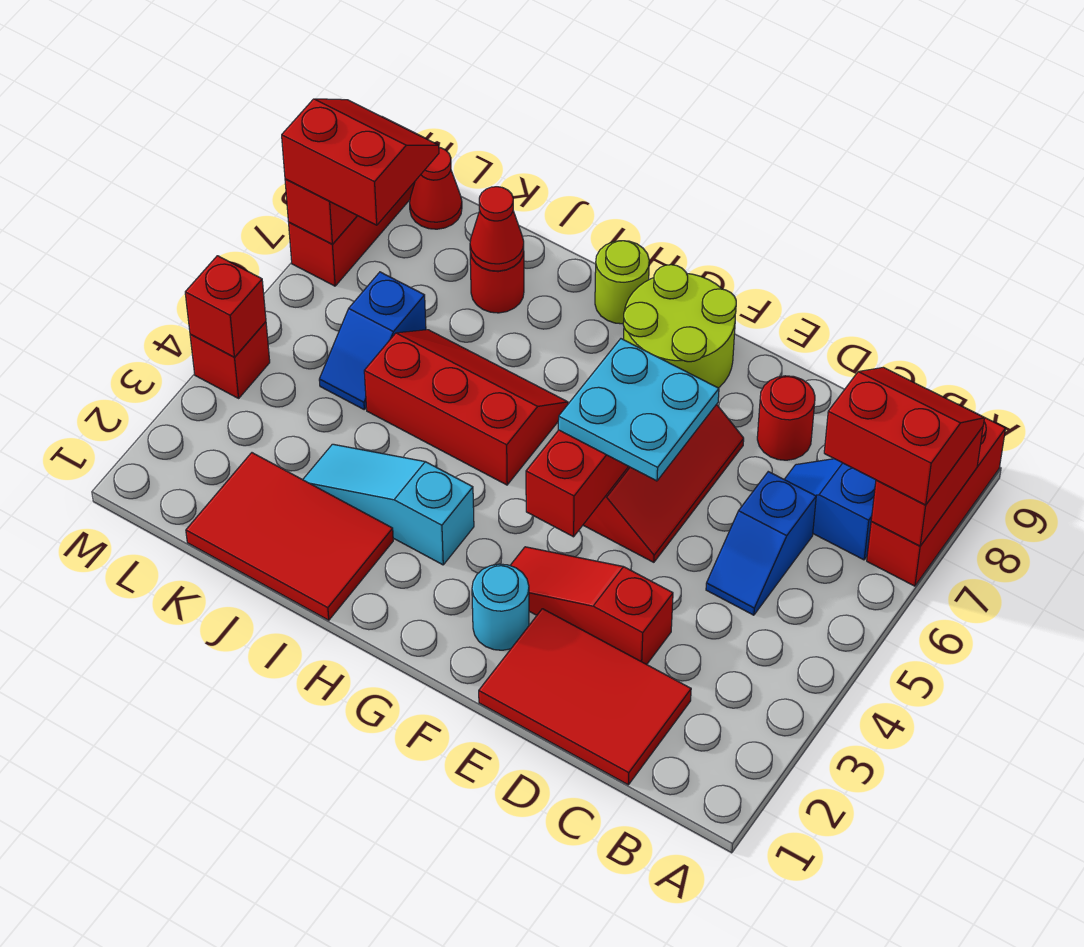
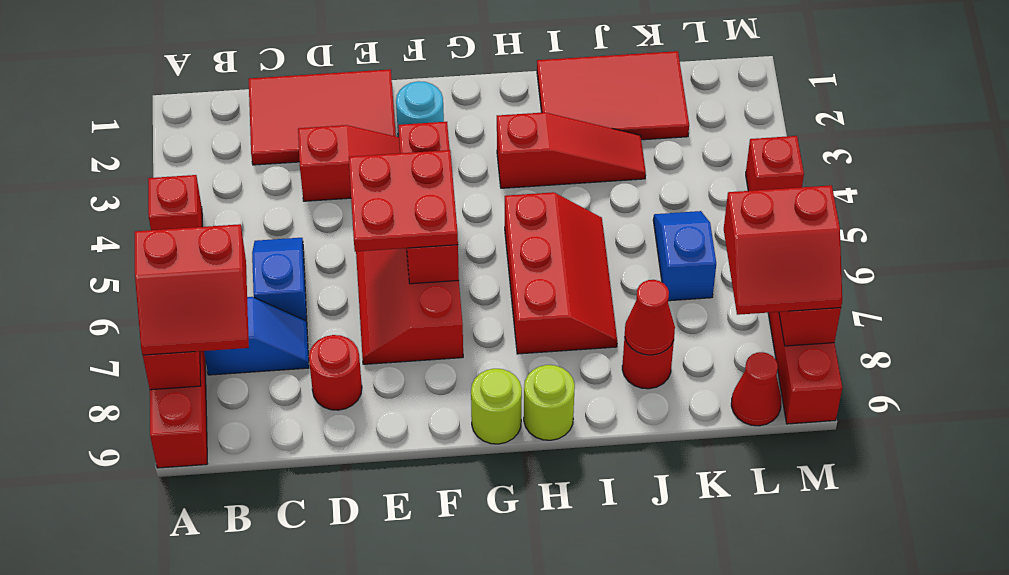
cyan 2x2 plate [558,339,719,481] -> red 2x2 plate [349,150,458,252]
lime 2x2 round brick [623,265,736,388] -> lime 1x1 round brick [471,369,522,444]
cyan 1x3 slope [303,444,474,565] -> red 1x3 slope [497,112,646,188]
red 2x3 slope [364,330,568,485] -> red 2x3 slope turned to [505,192,617,354]
red 1x1 brick [185,256,266,357] -> red 1x1 brick moved to [148,175,202,230]

